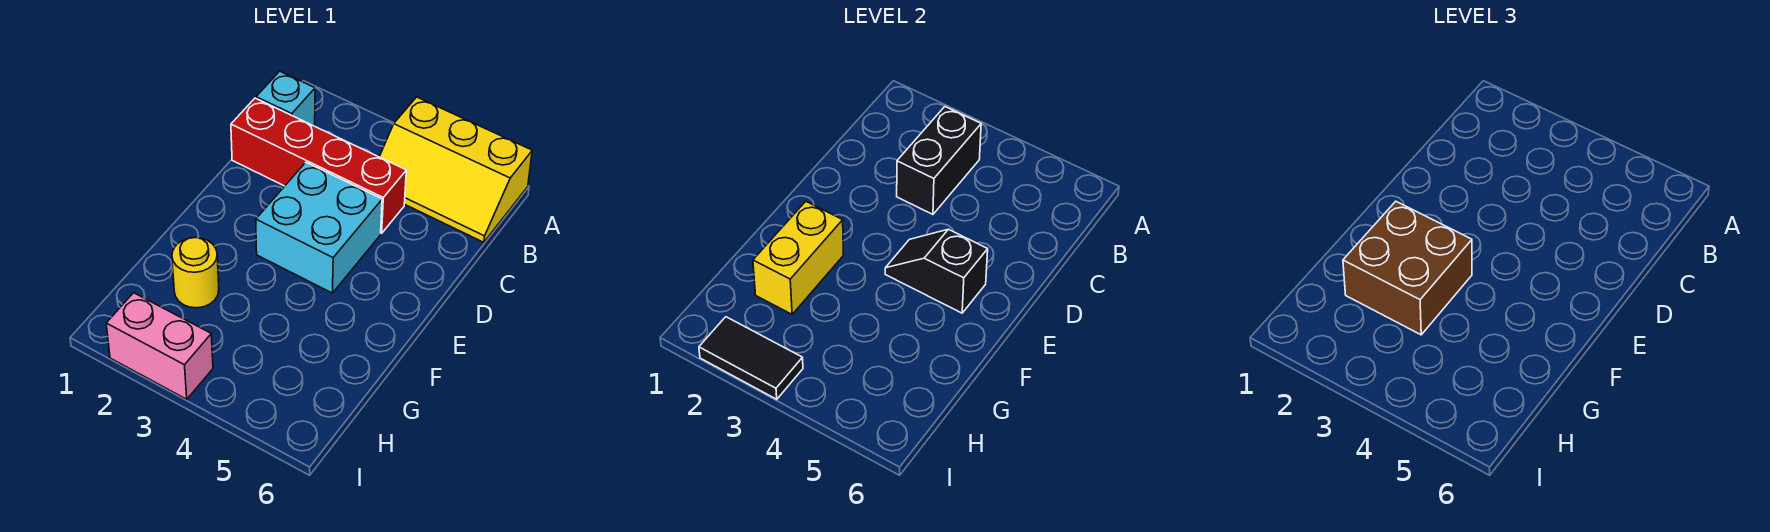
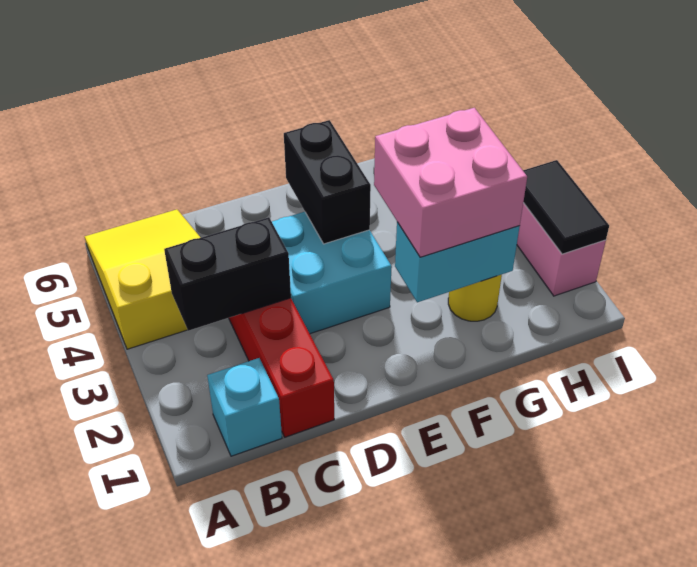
yellow 2x3 slope [380,97,532,242] -> yellow 2x3 slope turned to [85,209,201,349]
black 1x2 slope [885,229,988,313] -> black 1x2 brick [284,120,371,244]
yellow 1x2 brick [753,202,843,314] -> cyan 1x2 brick [395,222,520,302]
brown 2x2 brick [1343,202,1472,335] -> pink 2x2 brick [374,108,527,257]

